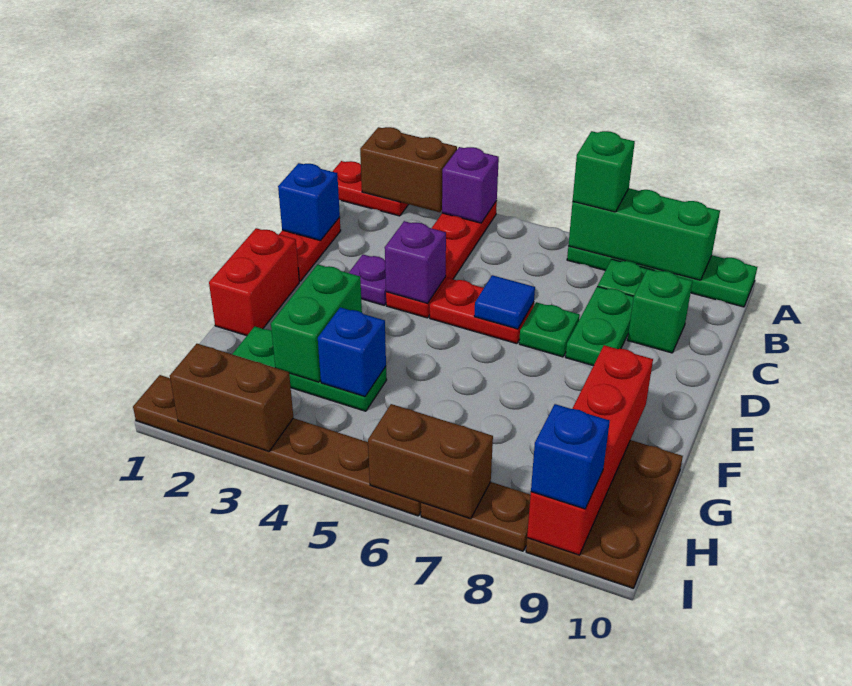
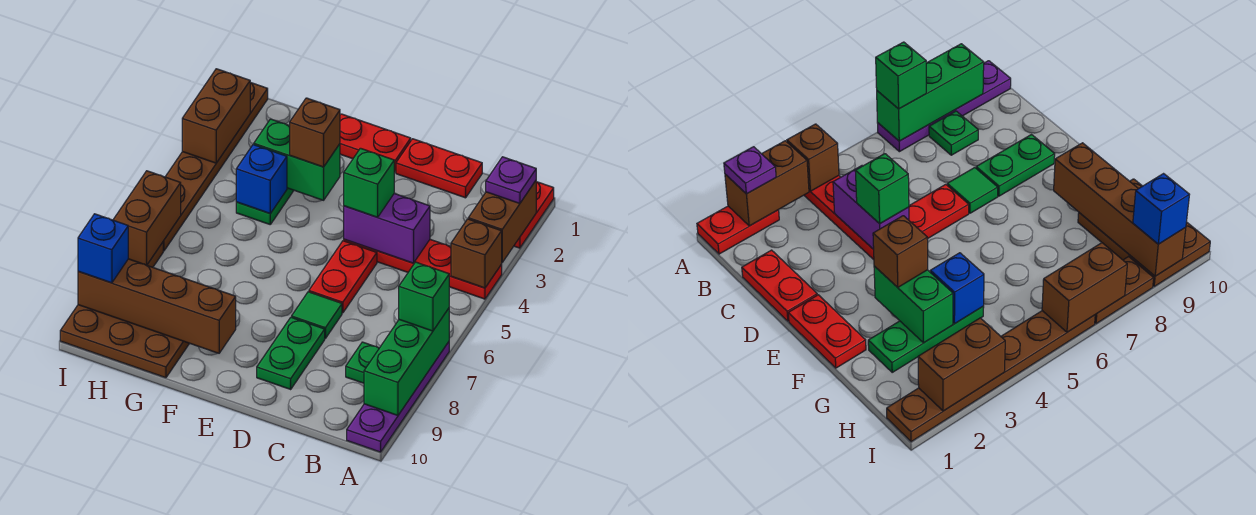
purple 1x1 brick [442,147,499,223] -> brown 1x1 brick [451,219,502,288]
green 1x4 plate [567,246,757,307] -> purple 1x4 plate [347,342,449,452]
blue 1x1 brick [278,163,340,241] -> none
green 1x2 plate [566,286,634,366] -> green 1x2 plate turned to [257,317,325,389]
green 1x1 brick [628,269,693,353] -> green 1x1 brick moved to [344,148,394,217]
purple 1x1 plate [349,255,386,305] -> purple 1x1 plate moved to [486,157,536,204]
purple 1x1 brick [385,221,446,303] -> purple 1x2 brick [344,194,430,263]
blue 1x1 tile [474,275,535,329] -> none
green 1x1 plate [519,302,580,357] -> green 1x1 tile [292,292,342,338]
red 1x2 brick [209,228,299,336] -> red 1x2 plate [340,114,411,172]
none -> brown 1x1 brick [290,98,340,167]
red 1x4 brick [527,345,653,555] -> brown 1x4 brick [78,259,236,353]

